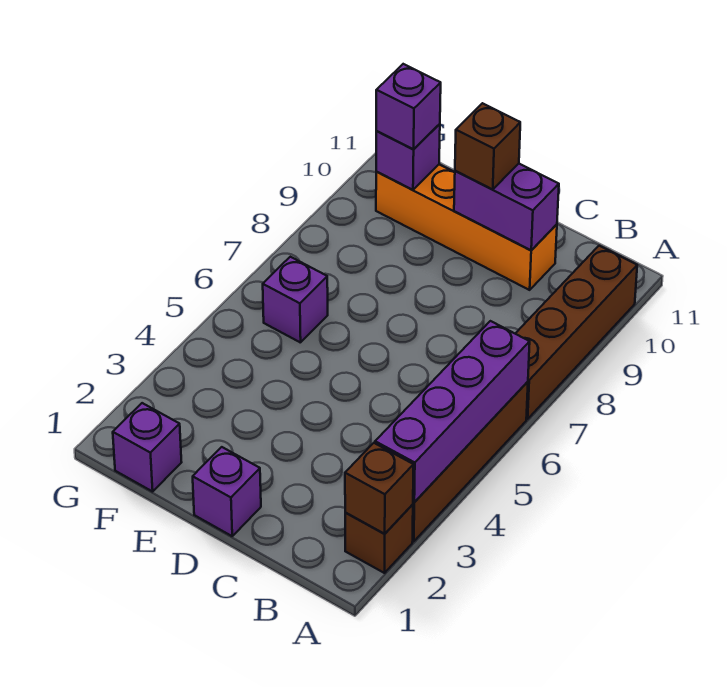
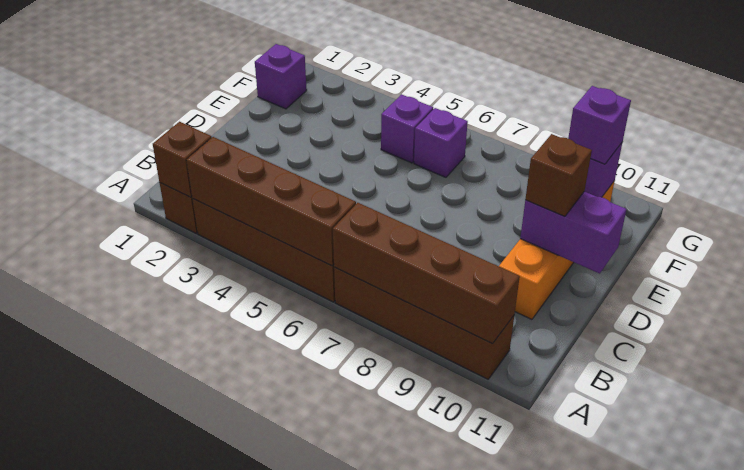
purple 1x4 brick [375,321,530,502] -> brown 1x4 brick [186,137,356,266]
none -> brown 1x4 brick [333,203,520,344]
purple 1x2 brick [454,164,559,250] -> purple 1x2 brick turned to [520,192,626,274]
purple 1x1 brick [193,447,261,536] -> purple 1x1 brick moved to [381,94,433,163]

